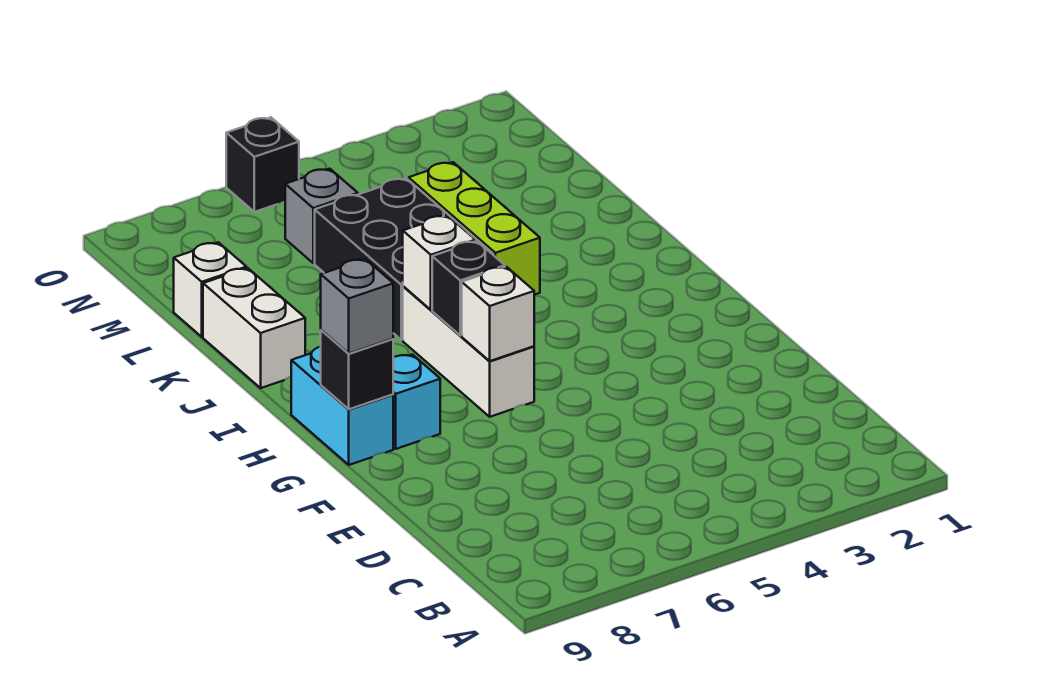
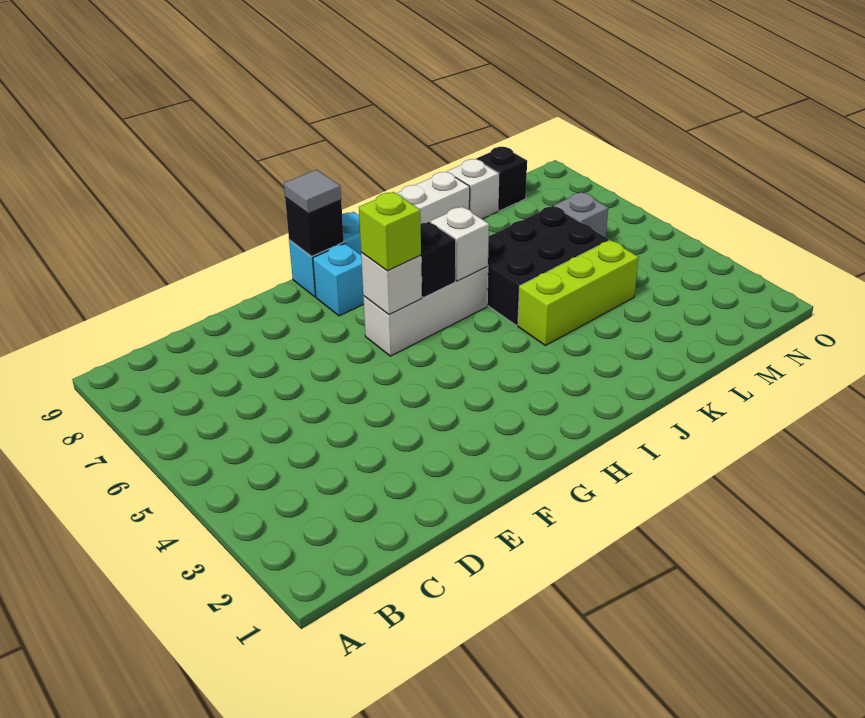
none -> lime 1x1 brick [359,192,421,271]
grey 1x1 brick [321,259,393,353] -> grey 1x1 tile [284,170,341,214]
black 1x1 brick [226,117,299,212] -> black 1x1 brick moved to [477,147,527,211]

